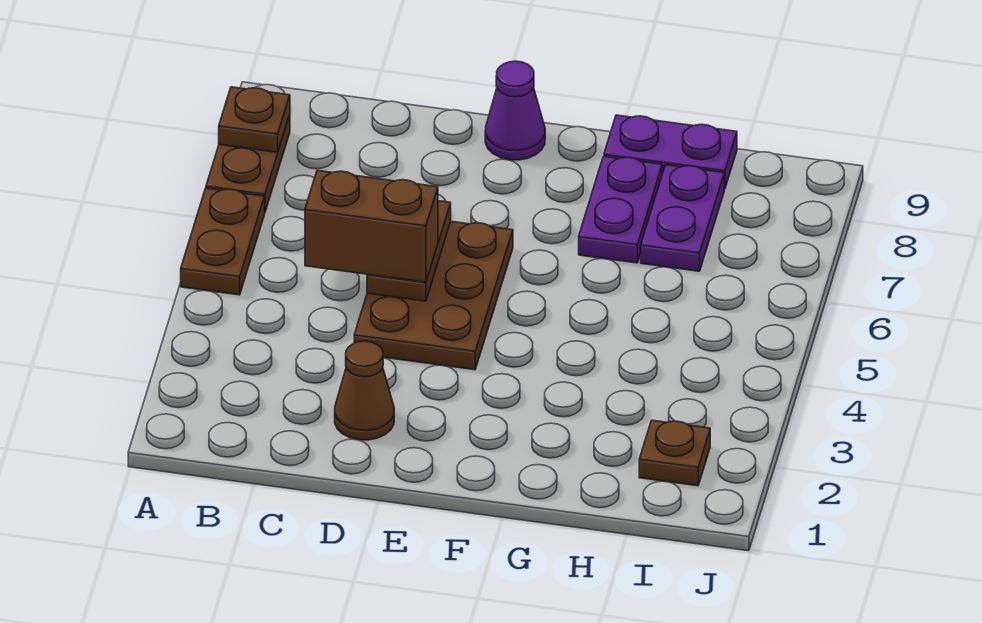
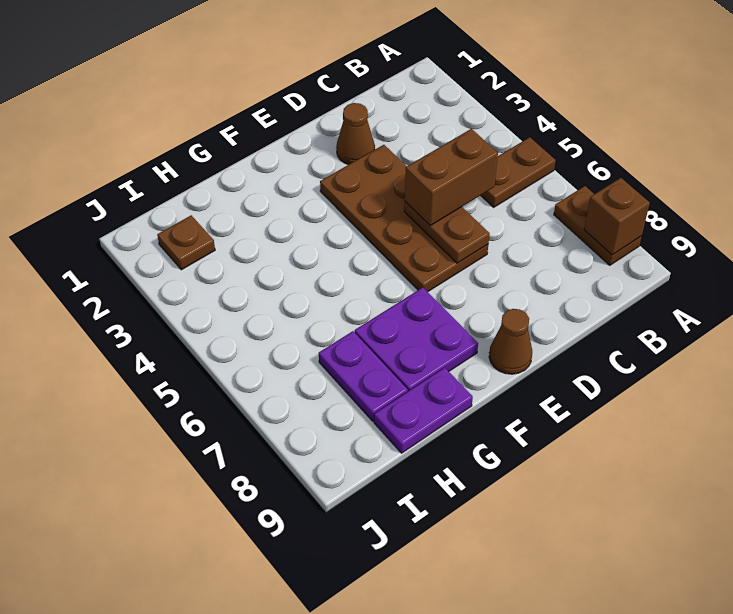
brown 1x2 plate [181,188,265,295] -> brown 1x2 plate turned to [481,137,556,207]
brown 1x1 plate [219,87,290,152] -> brown 1x1 brick [584,178,650,255]
brown 2x3 plate [354,222,513,370] -> brown 2x4 plate [320,145,488,292]
purple 1x1 cone [485,61,545,160] -> brown 1x1 cone [489,309,532,374]
purple 1x2 plate [579,156,662,263] -> purple 2x2 plate [355,287,478,391]

